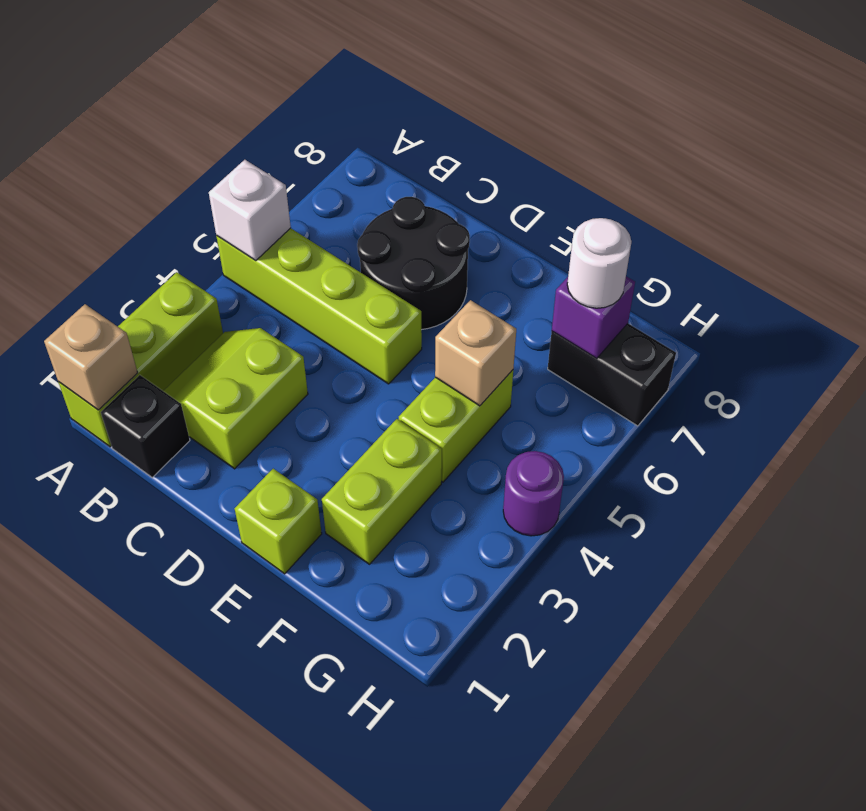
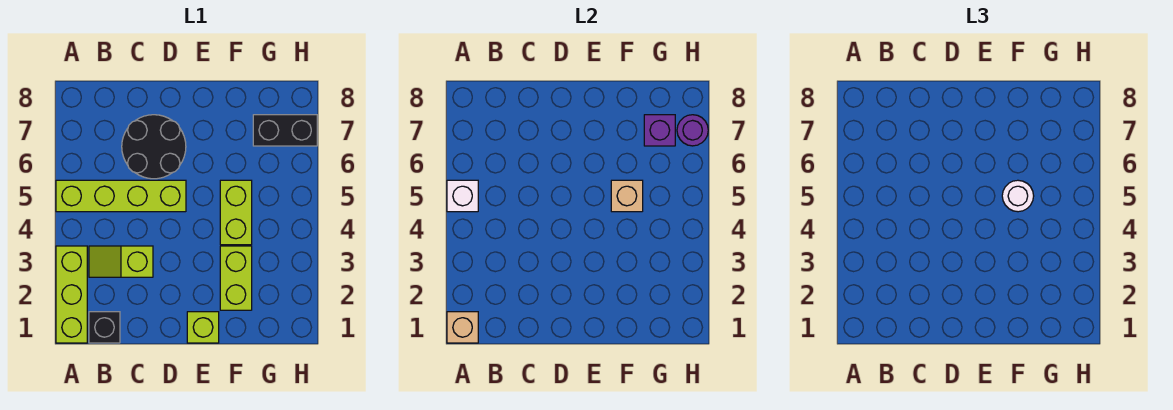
lime 2x2 slope [164,328,308,469] -> lime 1x2 slope [89,246,153,277]
white 1x1 round brick [567,218,632,308] -> white 1x1 round brick moved to [1002,180,1034,212]
purple 1x1 round brick [503,451,564,536] -> purple 1x1 round brick moved to [677,115,708,146]

